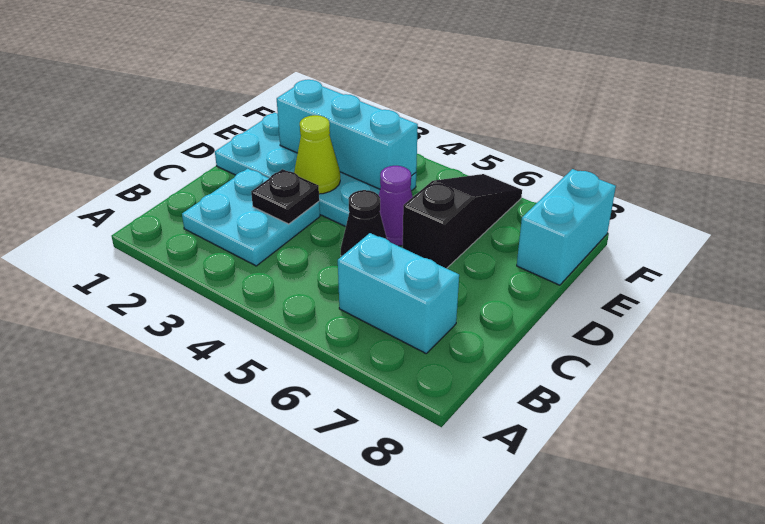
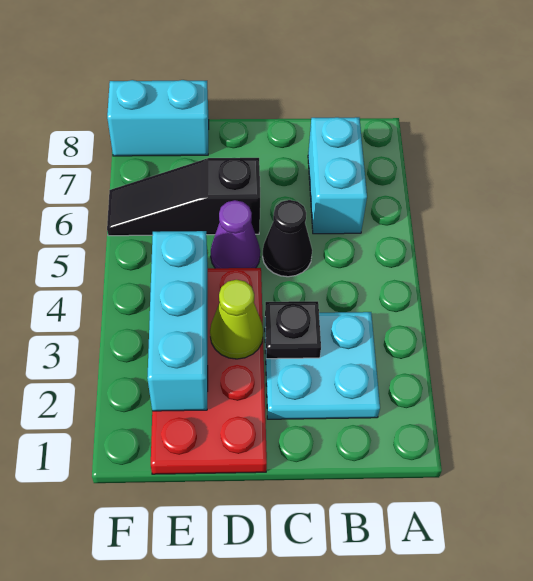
cyan 2x4 plate [215,113,416,227] -> red 2x4 plate [151,268,267,474]

